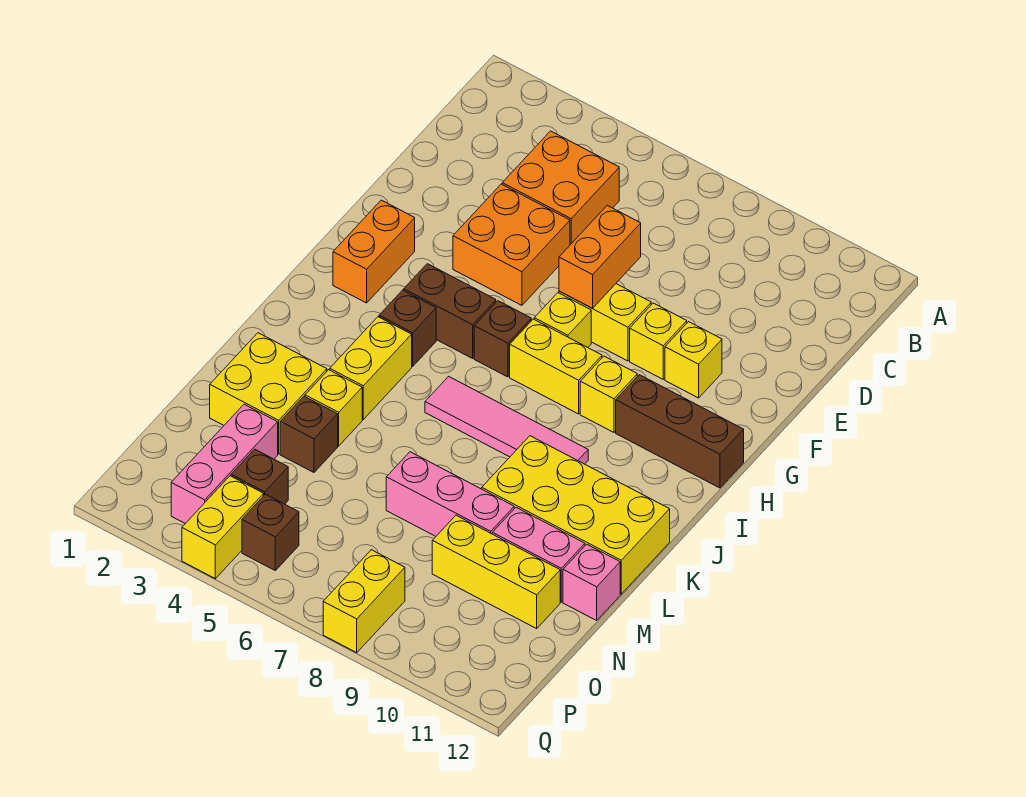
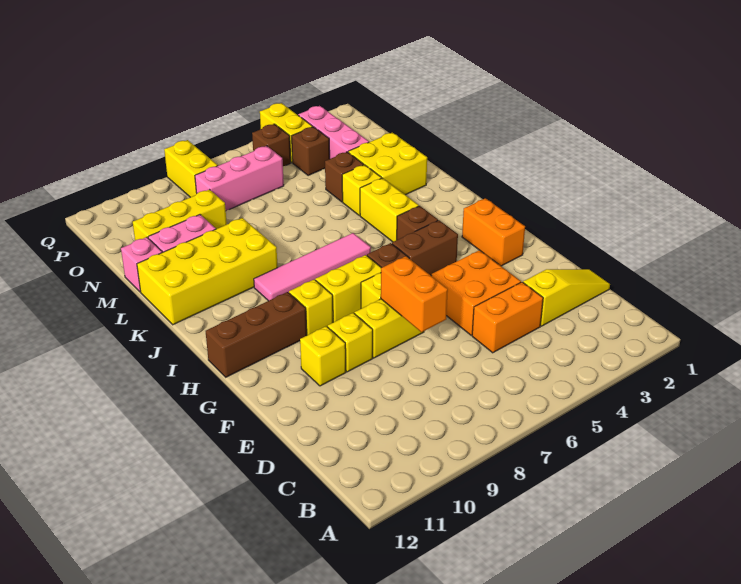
orange 2x2 brick [502,131,619,245] -> orange 1x2 brick [472,282,543,353]
none -> yellow 1x3 slope [523,269,610,326]
pink 1x3 brick [386,452,514,536] -> pink 1x3 brick moved to [195,146,284,211]

